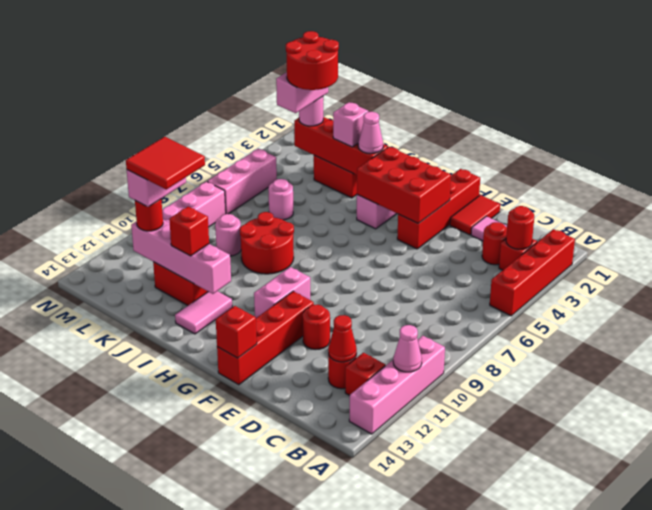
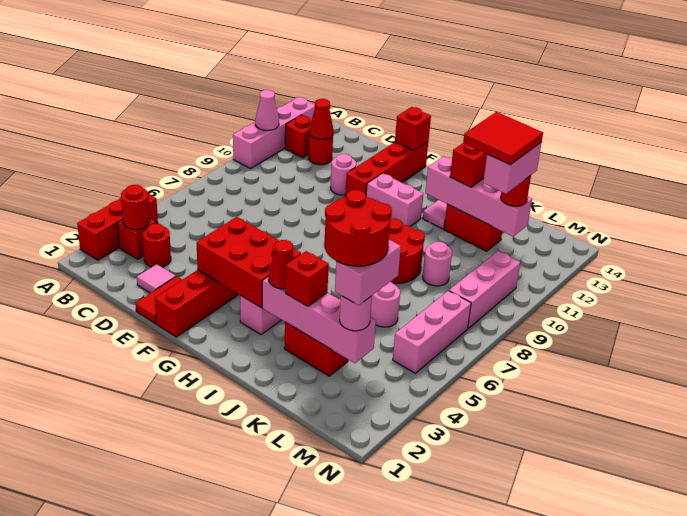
red 1x4 brick [490,229,575,316] -> red 1x3 brick [77,194,158,260]
red 1x1 round brick [303,305,330,349] -> pink 1x1 round brick [331,154,356,195]
pink 1x2 brick [254,267,310,318] -> pink 1x2 brick turned to [366,173,423,227]
red 1x4 brick [294,117,388,175] -> pink 1x4 brick [262,276,376,363]
pink 1x1 cone [358,112,383,154] -> red 1x1 cone [269,240,294,289]
pink 1x1 brick [333,102,368,147] -> red 1x1 brick [286,251,329,306]

